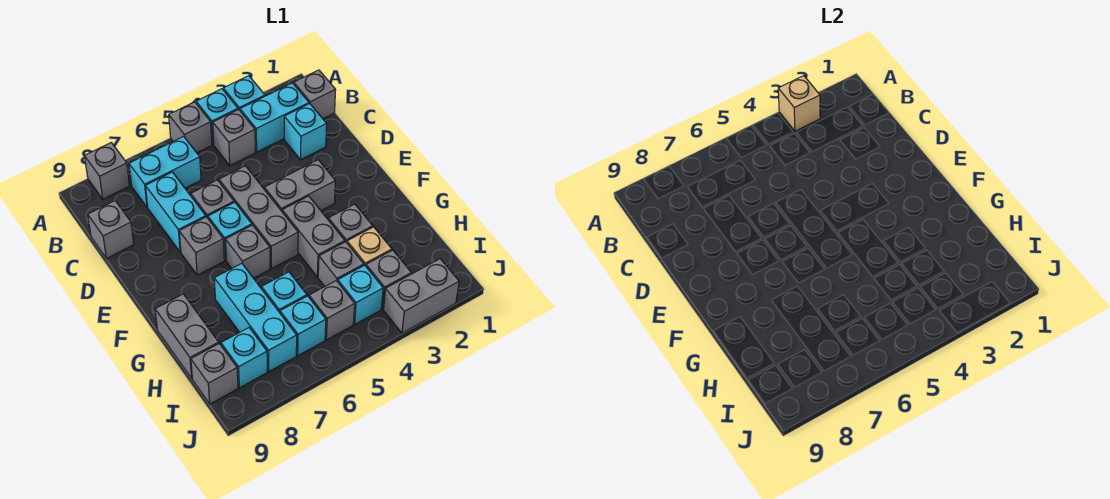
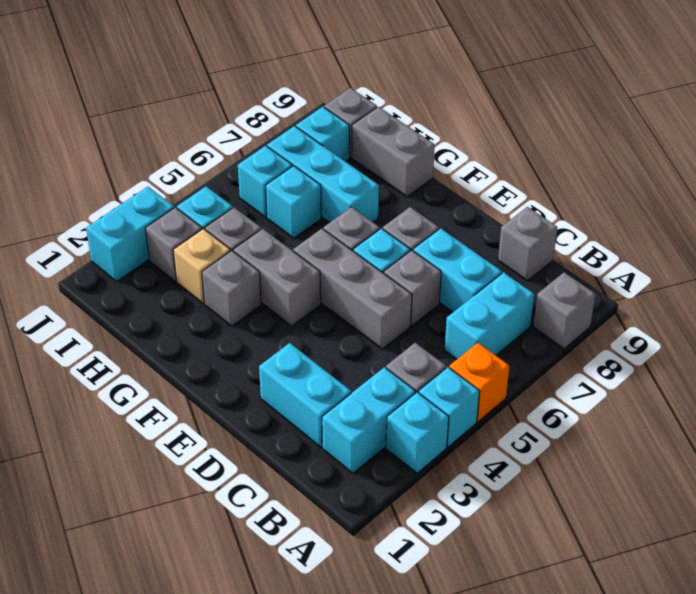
tan 1x1 brick [778,76,820,131] -> none
grey 1x1 brick [169,102,212,153] -> orange 1x1 brick [449,343,510,422]
grey 1x1 brick [294,70,336,119] -> none
cyan 1x1 brick [284,104,327,160] -> cyan 1x2 brick [259,343,351,447]
grey 1x2 brick [264,160,336,211] -> none
grey 1x1 brick [309,281,355,340] -> none
grey 1x2 brick [384,259,459,333] -> cyan 1x2 brick [86,187,174,281]

